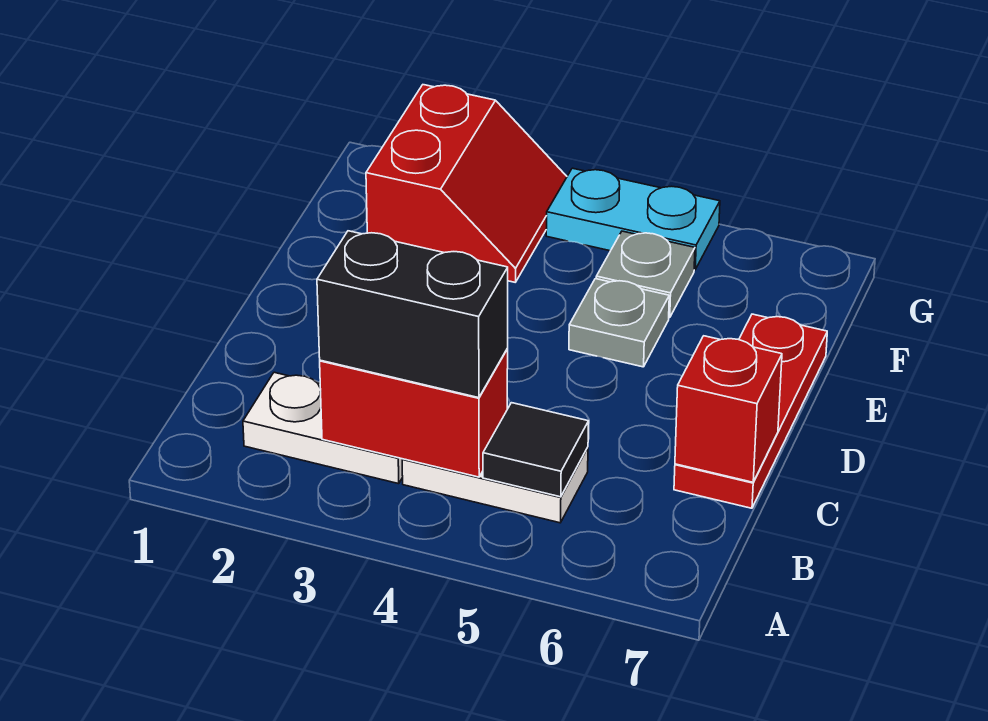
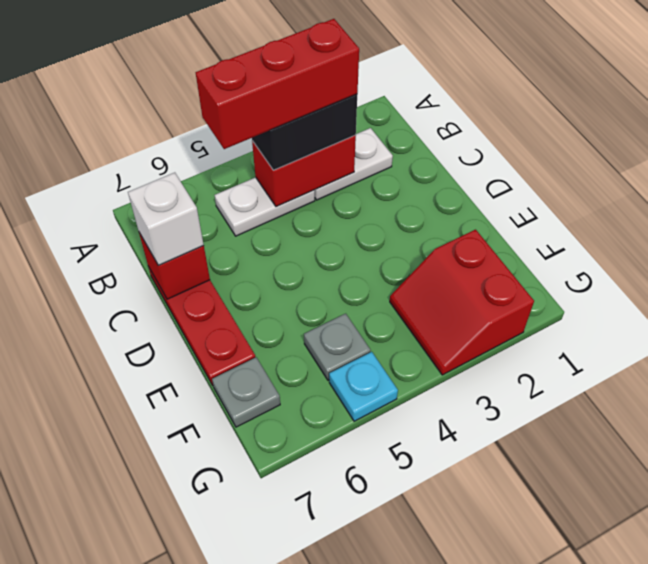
none -> red 1x3 brick [196,19,359,149]
black 1x1 tile [483,403,589,497] -> none
none -> white 1x1 brick [128,173,204,266]
grey 1x1 plate [569,279,669,367] -> grey 1x1 plate moved to [212,357,280,427]
cyan 1x2 plate [546,168,720,270] -> cyan 1x1 plate [329,352,398,421]

